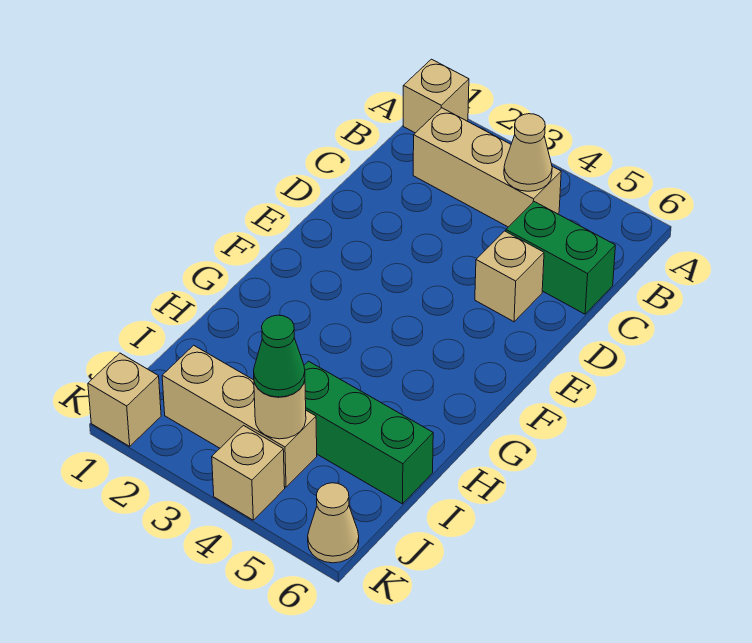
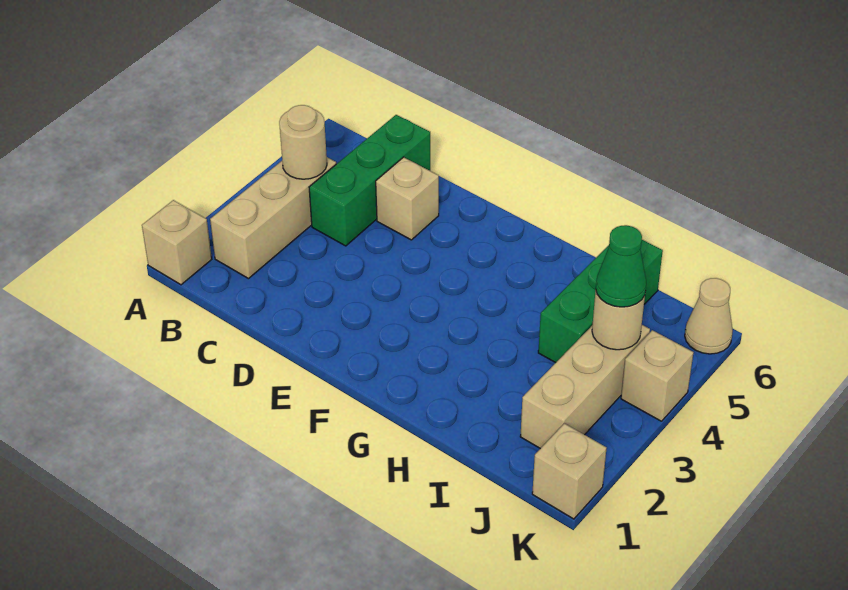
tan 1x1 cone [504,114,552,191] -> tan 1x1 round brick [279,105,327,179]
green 1x2 brick [506,202,615,314] -> green 1x3 brick [309,115,430,246]

